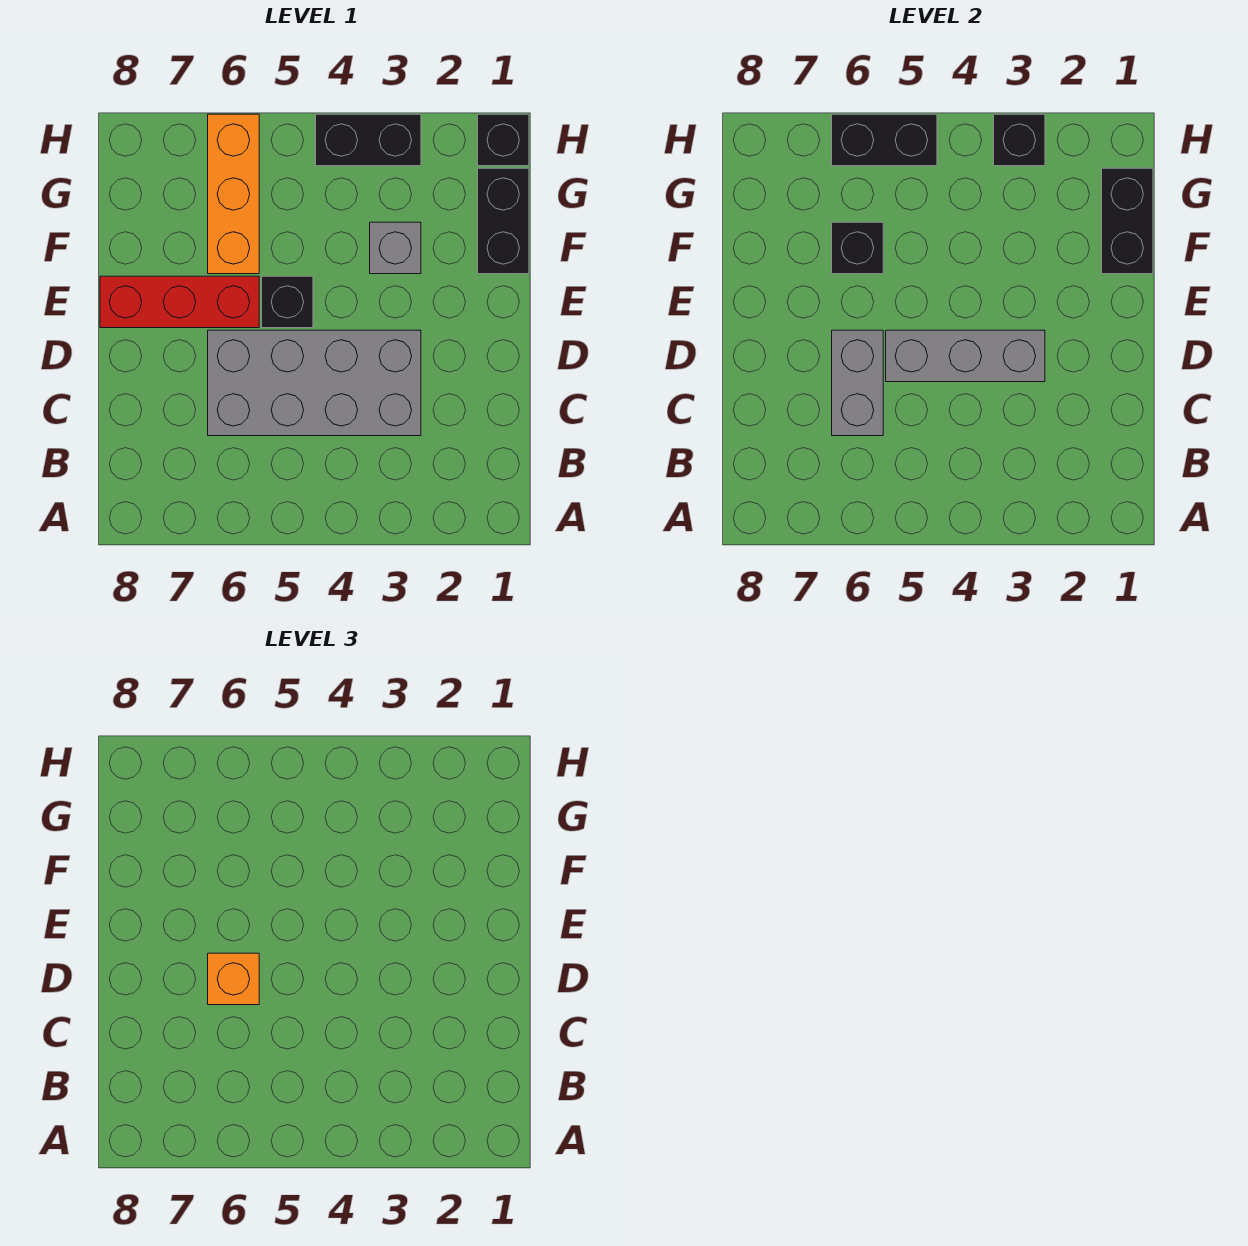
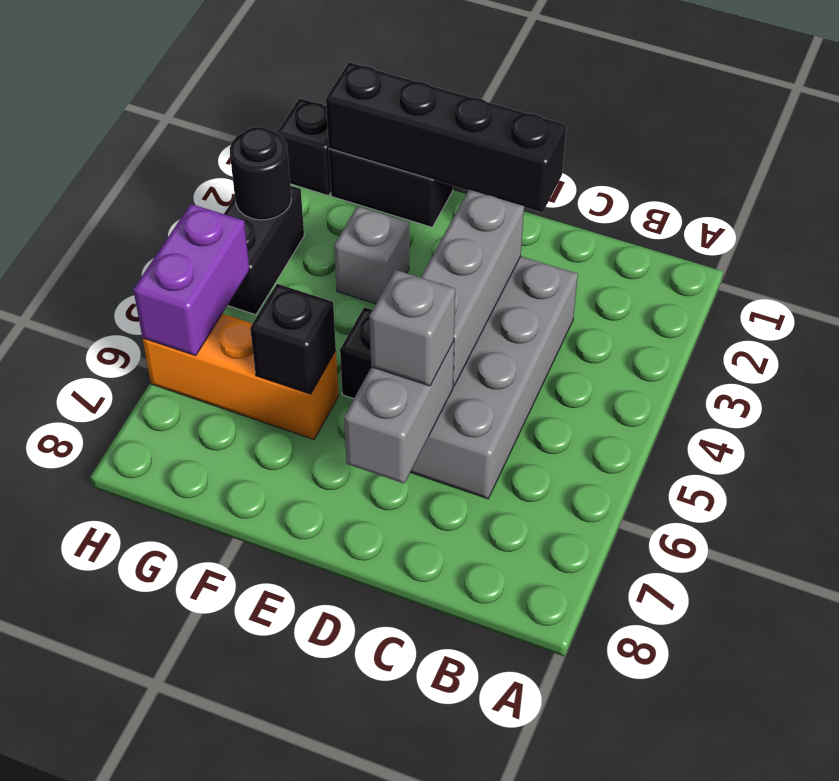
grey 1x2 brick [832,330,883,436] -> grey 1x2 brick turned to [344,342,454,483]
orange 1x1 brick [208,953,259,1005] -> grey 1x1 brick [369,270,455,386]
red 1x3 brick [100,276,259,328] -> none
black 1x2 brick [1102,168,1153,274] -> black 1x4 brick [326,63,566,213]
black 1x1 brick [994,114,1045,166] -> black 1x1 round brick [230,127,291,220]
black 1x2 brick [832,114,937,166] -> purple 1x2 brick [133,204,250,356]

